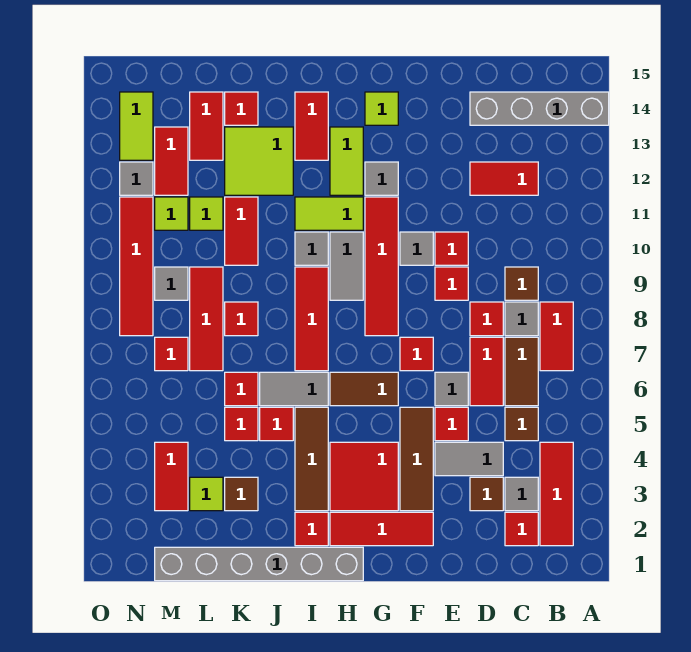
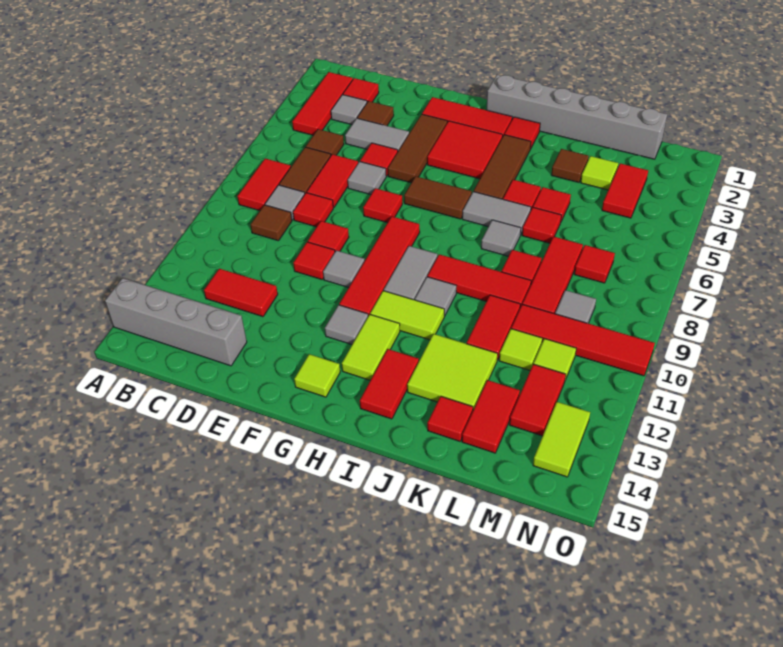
red 1x3 tile [295,267,328,371] -> red 1x3 tile turned to [427,254,531,308]
red 1x4 tile [120,197,153,336] -> red 1x4 tile turned to [511,304,655,376]
grey 1x1 tile [120,162,153,195] -> grey 1x1 tile moved to [481,220,521,256]

